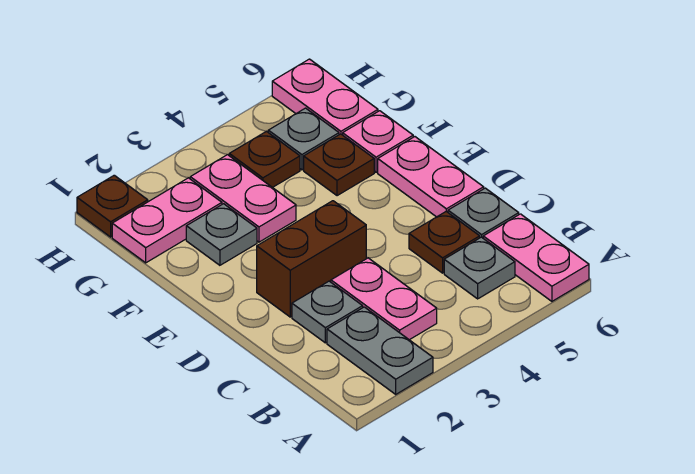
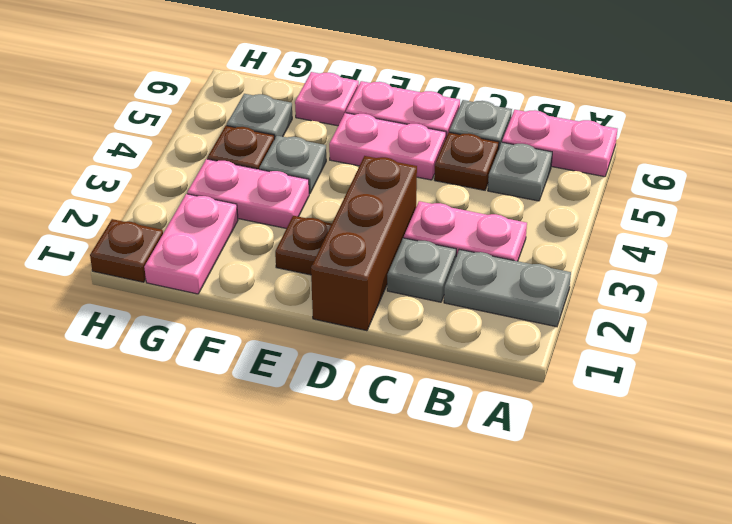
brown 1x2 brick [257,201,366,317] -> brown 1x3 brick [311,156,417,331]
grey 1x1 plate [186,204,257,265] -> grey 1x1 plate moved to [259,136,326,194]
brown 1x1 plate [304,134,374,196] -> brown 1x1 plate moved to [275,216,332,275]
pink 1x2 plate [272,59,378,135] -> pink 1x2 plate moved to [329,113,446,180]

